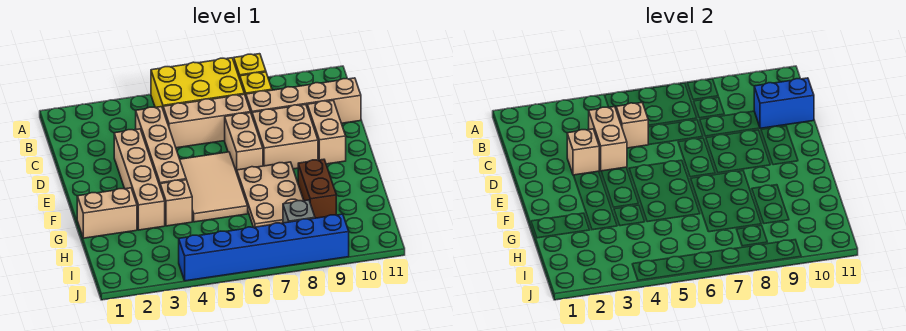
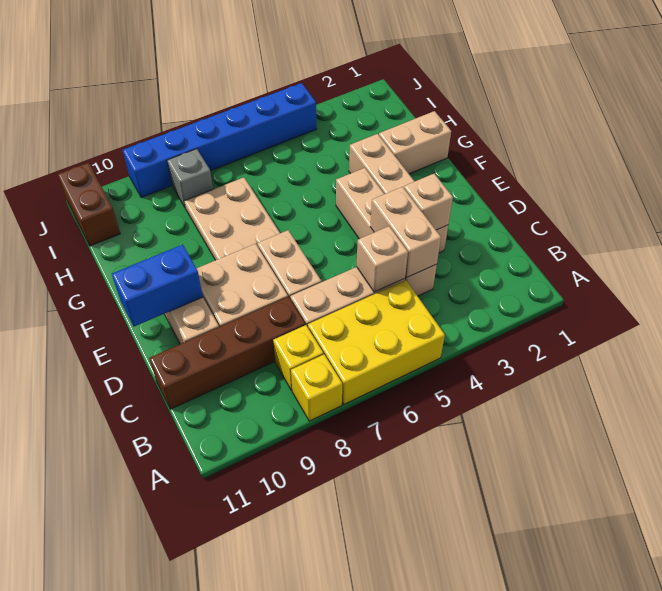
tan 1x4 brick [246,78,361,123] -> brown 1x4 brick [149,297,305,409]
blue 1x2 brick [754,78,814,128] -> blue 1x2 brick moved to [112,245,203,326]
tan 2x3 tile [180,152,248,222] -> none
tan 1x1 brick [160,180,192,226] -> none
brown 1x2 brick [298,159,336,218] -> brown 1x2 brick moved to [58,163,120,246]

